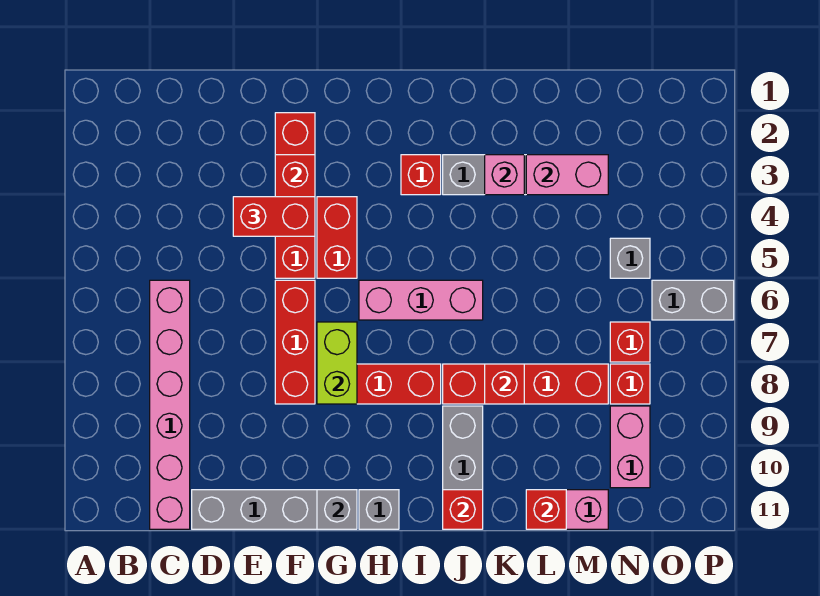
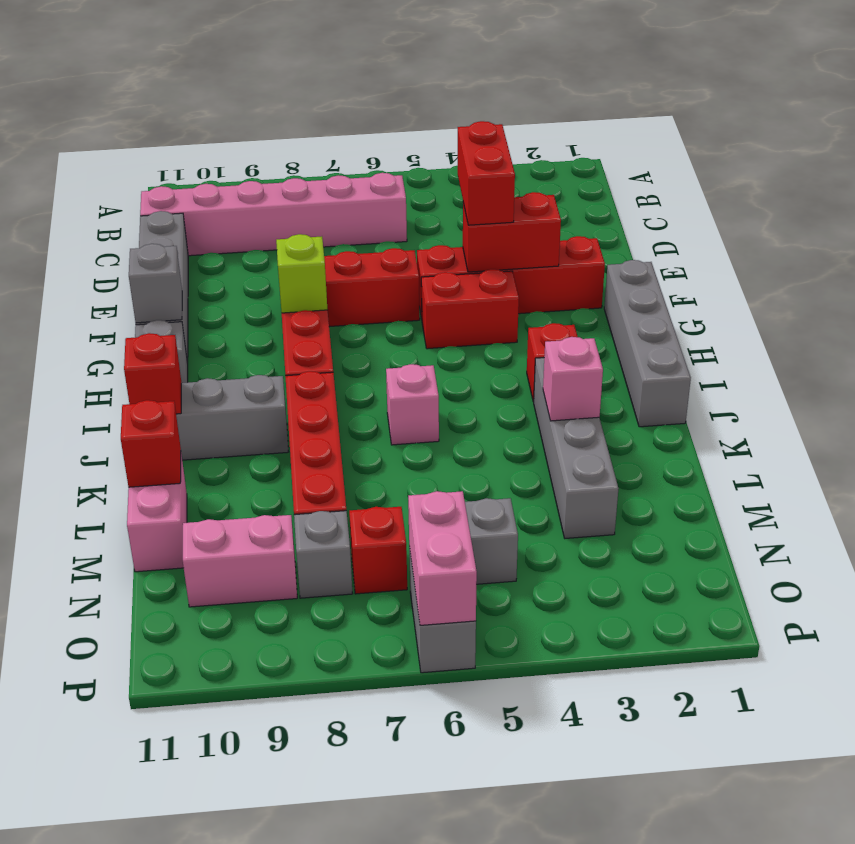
none -> grey 1x4 brick [604,260,691,427]
lime 1x2 brick [317,322,357,404] -> lime 1x1 brick [276,234,327,313]
pink 1x3 brick [359,280,483,320] -> pink 1x1 brick [386,364,439,445]
red 1x1 brick [485,364,524,404] -> none
pink 1x2 brick [526,155,608,195] -> pink 1x2 brick moved to [408,491,477,625]
red 1x1 brick [610,364,650,404] -> grey 1x1 brick [294,511,353,598]

